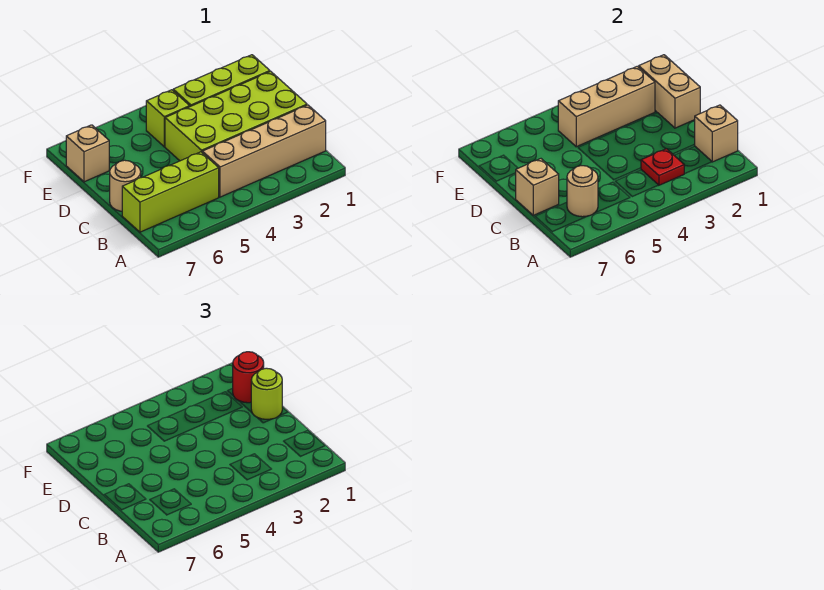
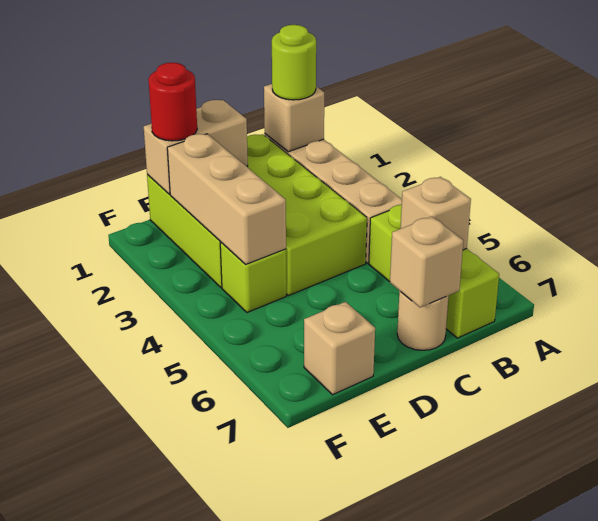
red 1x1 plate [641,149,684,185] -> none
tan 1x1 round brick [567,166,598,217] -> tan 1x1 brick [400,177,471,250]
lime 1x1 round brick [251,368,282,419] -> lime 1x1 round brick moved to [272,25,316,100]

